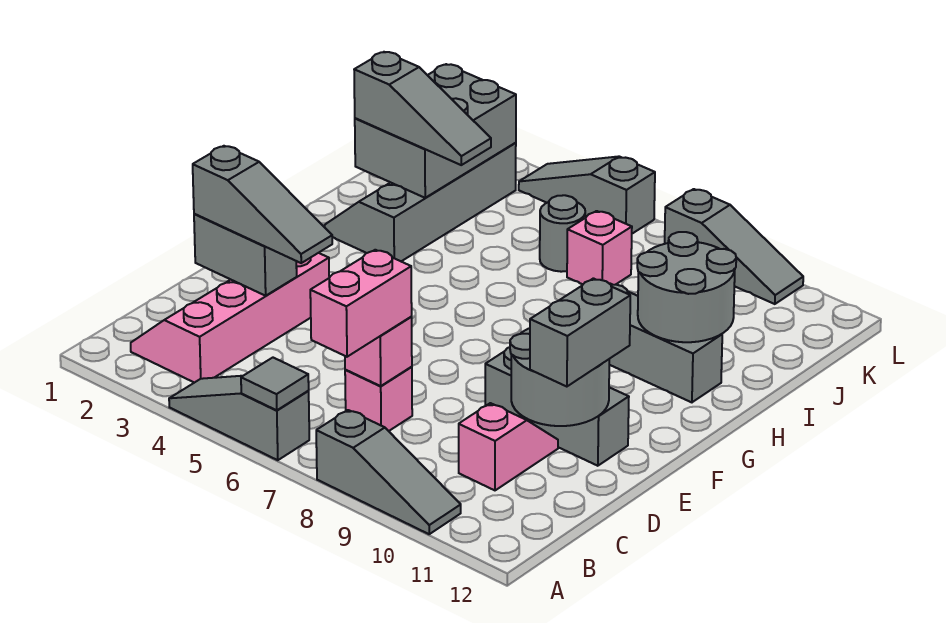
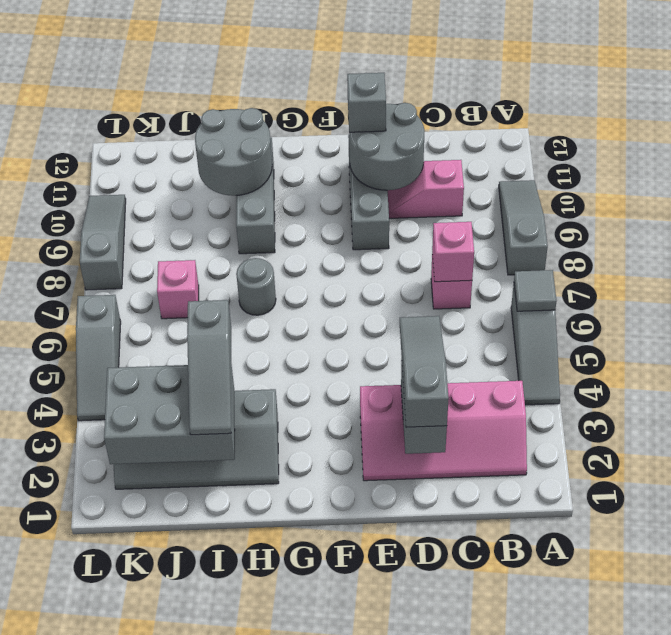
pink 1x2 brick [310,250,412,357] -> none
grey 1x2 brick [530,278,630,387] -> grey 1x1 brick [347,73,386,132]
grey 1x3 slope [354,52,491,165] -> grey 1x3 slope turned to [187,300,231,435]
grey 1x1 round brick [540,195,585,272] -> grey 1x1 round brick moved to [236,258,276,315]

